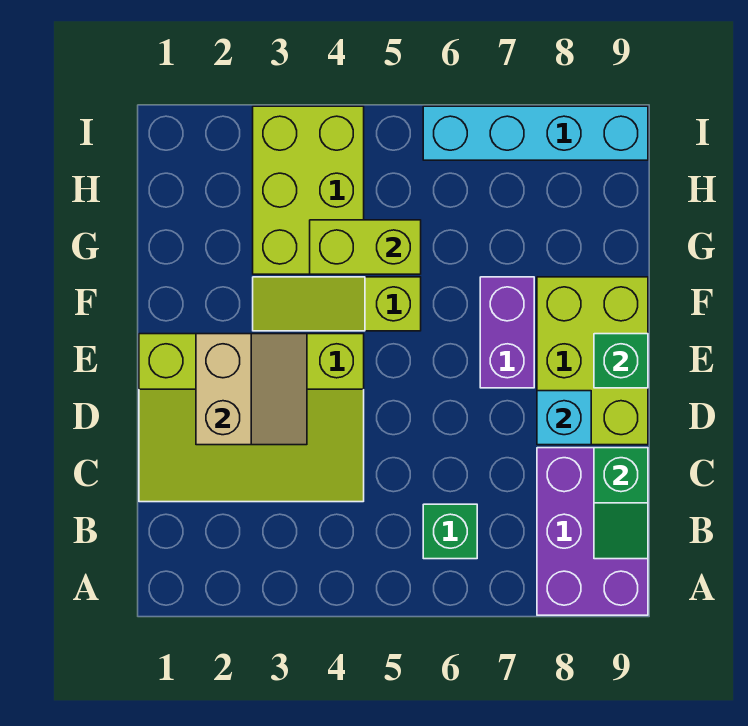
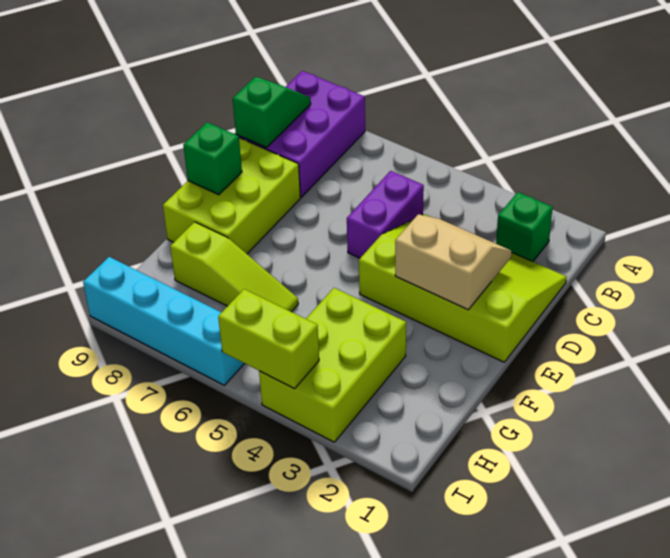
green 1x1 brick [423,504,477,559] -> green 1x1 brick moved to [496,192,553,261]
tan 2x2 slope [196,334,307,445] -> tan 2x2 slope turned to [395,214,512,310]
cyan 1x1 brick [537,391,591,445] -> none
purple 1x2 brick [480,277,534,388] -> purple 1x2 brick moved to [347,171,424,258]
lime 1x3 slope [253,277,421,331] -> lime 1x3 slope moved to [170,222,298,312]
lime 1x2 brick [310,220,421,274] -> lime 1x2 brick moved to [218,289,319,389]

